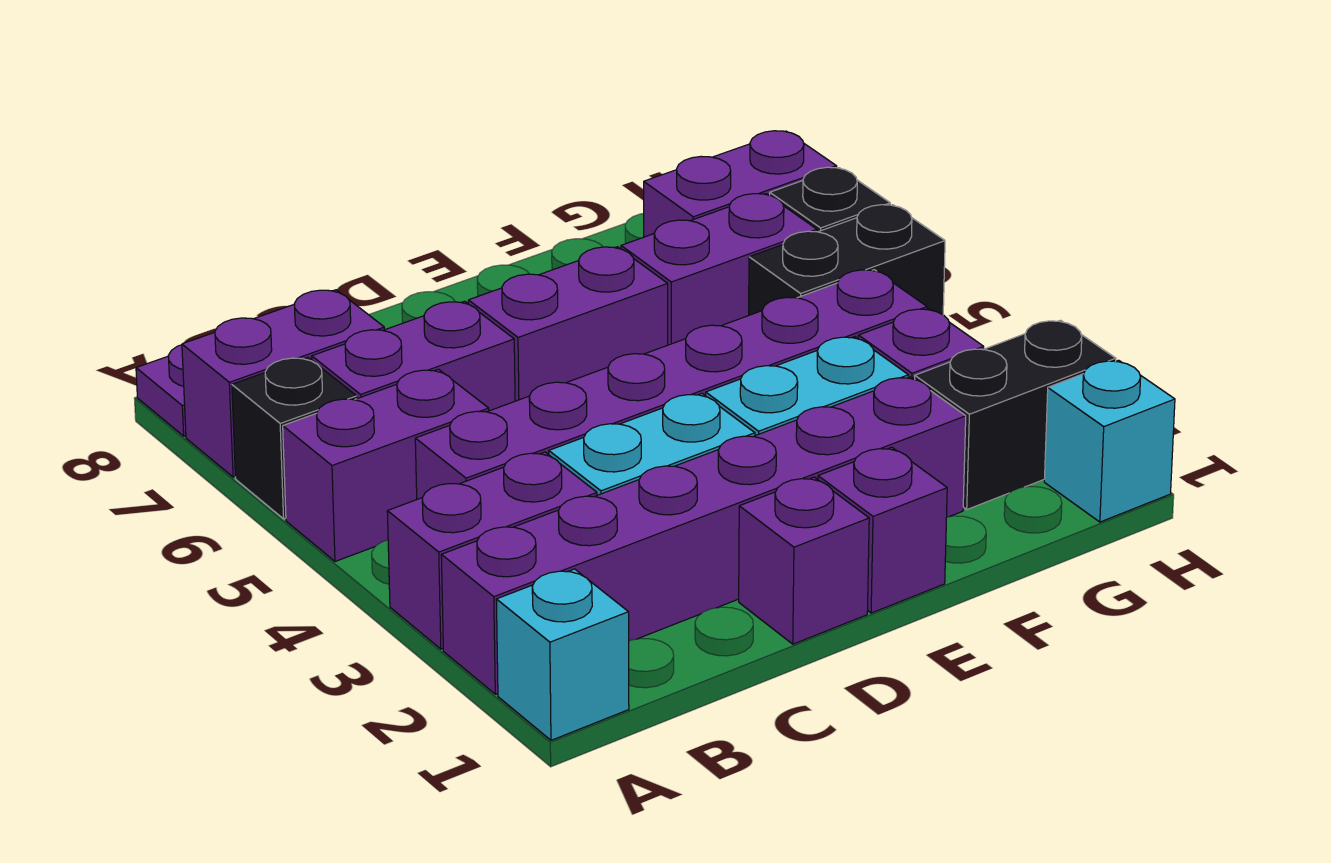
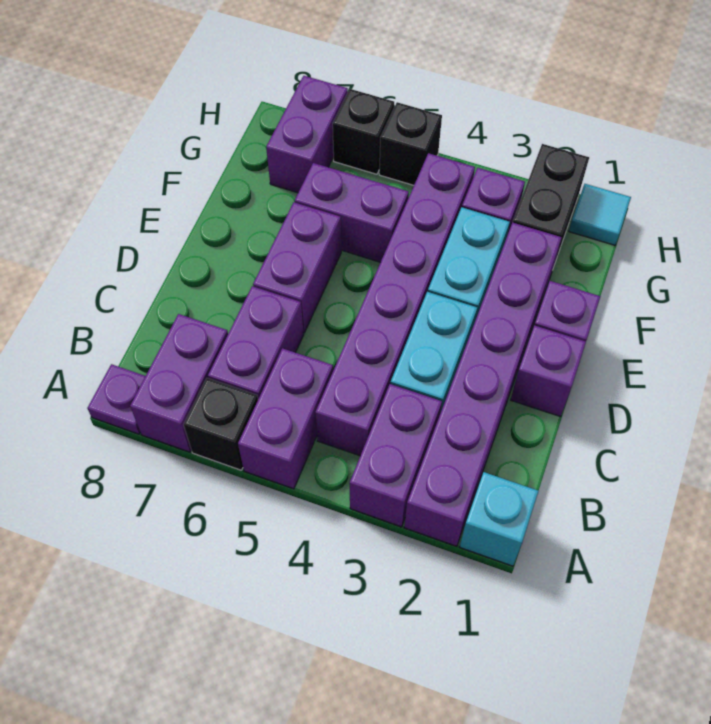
purple 1x2 brick [621,194,817,345] -> purple 1x2 brick turned to [295,163,409,262]
black 1x2 brick [749,205,945,315] -> black 1x1 brick [379,102,442,185]
cyan 1x1 brick [1044,360,1175,522] -> cyan 1x1 tile [569,184,631,245]

